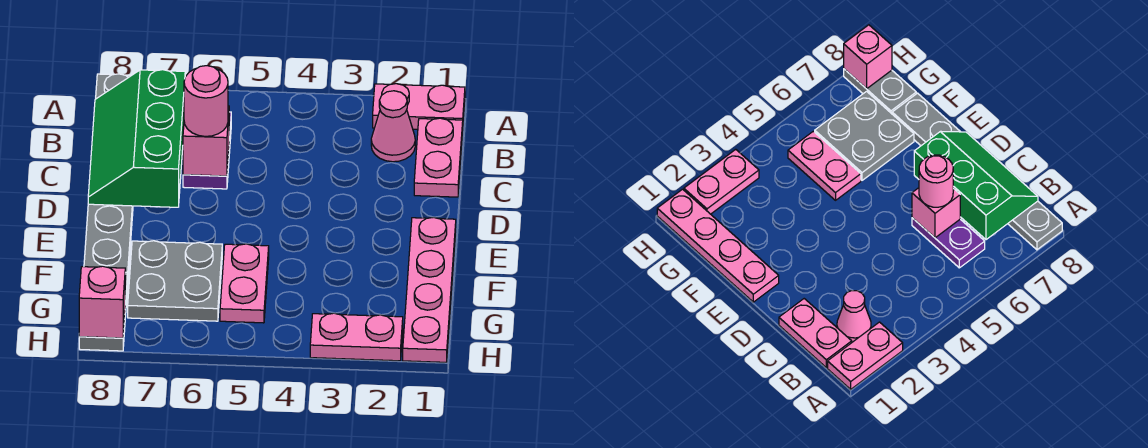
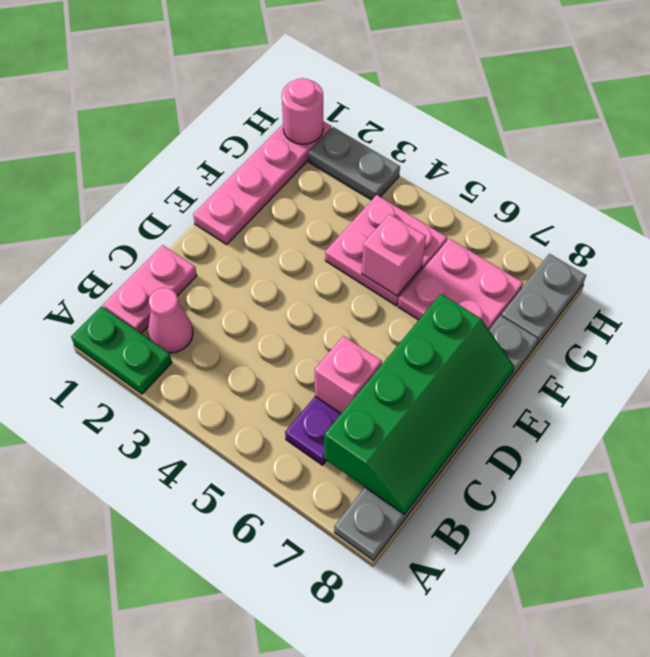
pink 1x2 plate [373,84,465,129] -> green 1x2 plate [71,306,172,394]
green 2x3 slope [88,70,185,207] -> green 2x4 slope [324,294,515,514]
pink 1x1 round brick [184,66,228,136] -> pink 1x1 round brick moved to [282,78,323,144]
pink 1x2 plate [220,244,269,323] -> pink 2x2 plate [325,195,447,305]
grey 2x2 plate [128,241,222,321] -> pink 2x2 plate [398,238,523,329]
pink 1x2 plate [310,313,403,361] -> grey 1x2 plate [309,127,400,200]
pink 1x1 brick [79,266,125,338] -> pink 1x1 brick moved to [362,214,426,296]

